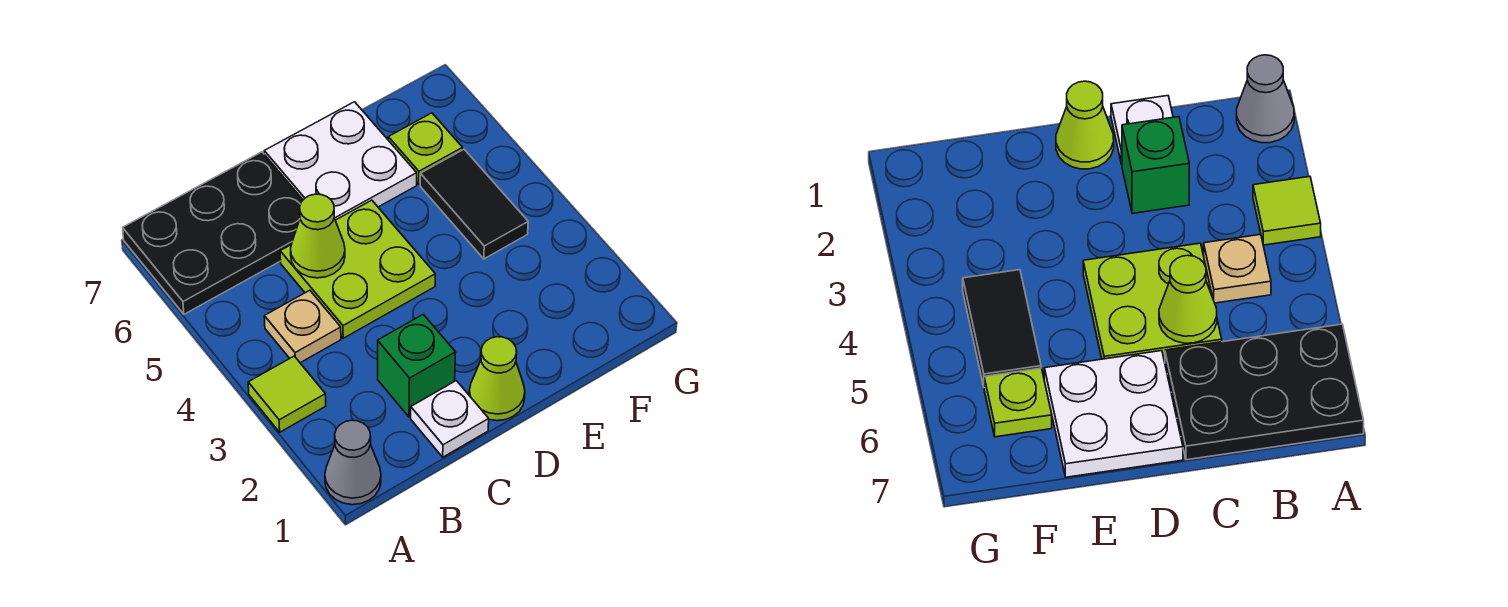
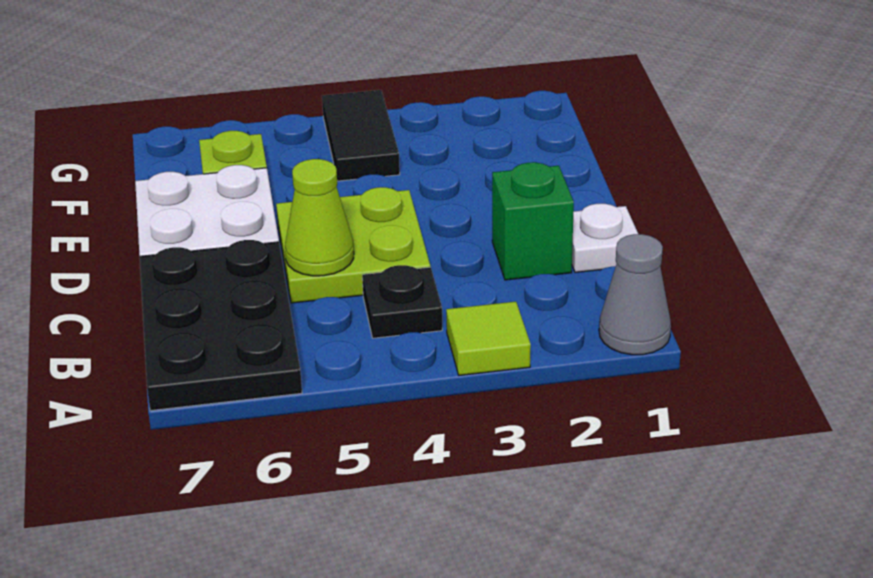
tan 1x1 plate [264,290,341,363] -> black 1x1 plate [362,265,442,338]
lime 1x1 cone [469,337,525,421] -> none
black 1x2 tile [420,149,528,259] -> black 1x2 tile turned to [322,90,400,181]

